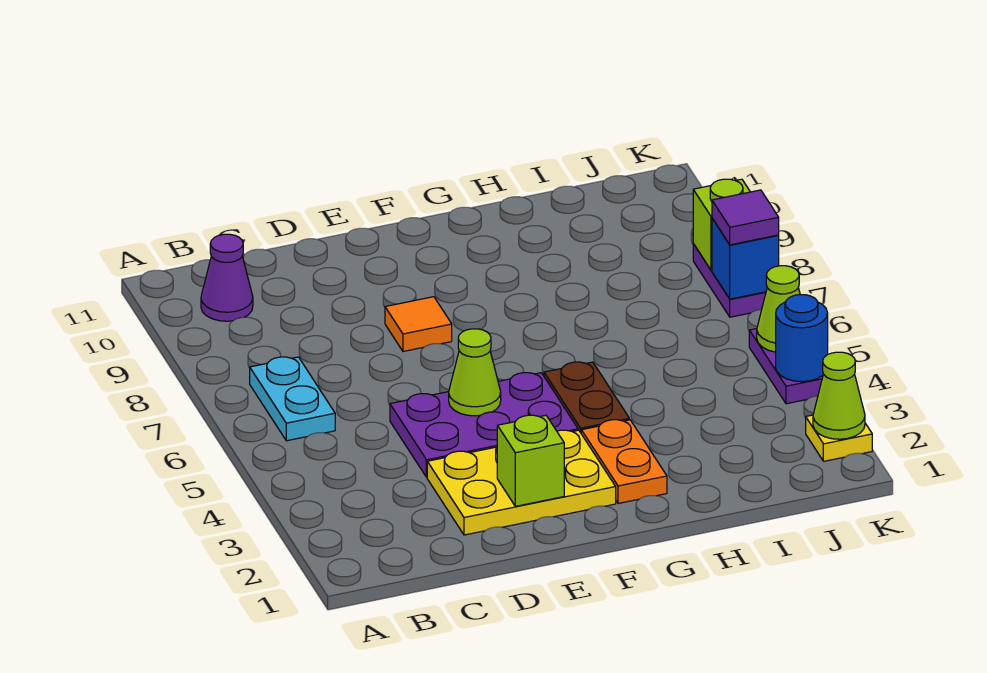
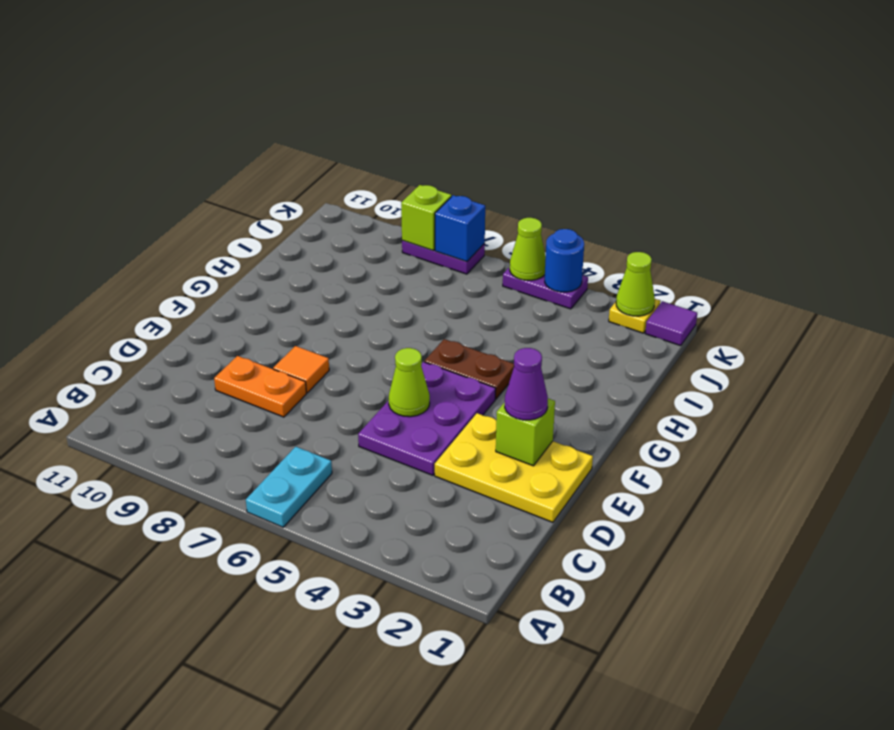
cyan 1x2 plate [250,357,335,441] -> cyan 1x2 plate turned to [246,447,332,527]
purple 1x1 cone [201,234,253,321] -> purple 1x1 cone moved to [505,348,548,420]
yellow 2x3 plate [427,430,616,535] -> yellow 2x3 plate turned to [435,413,593,522]
orange 1x2 plate [581,420,667,503] -> orange 1x2 plate moved to [214,356,306,417]
purple 1x1 tile [712,190,779,245] -> purple 1x1 tile moved to [645,301,697,346]

